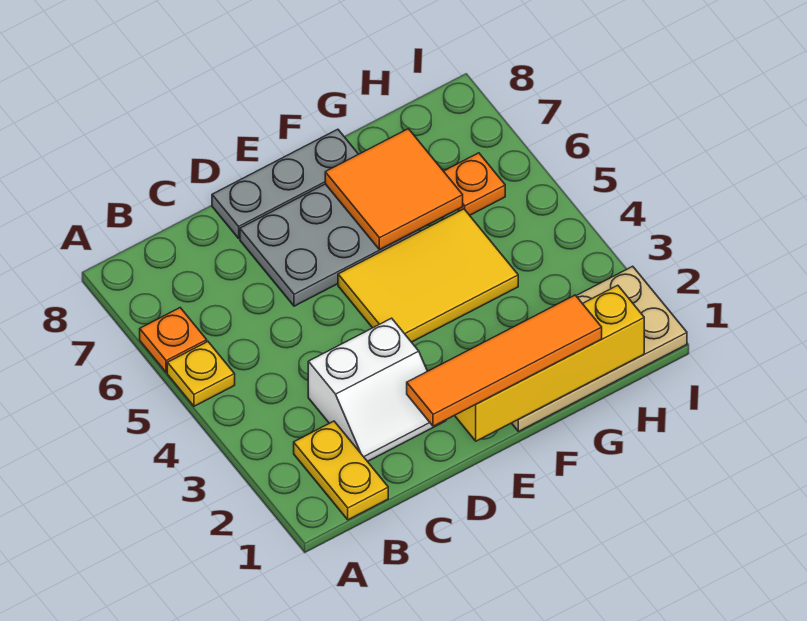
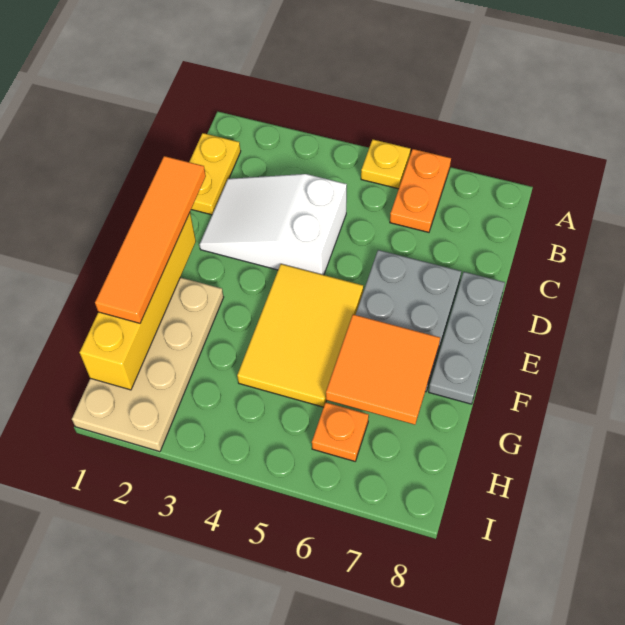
orange 1x1 plate [140,308,207,373] -> orange 1x2 plate [390,149,451,232]
yellow 1x2 plate [294,421,388,520] -> yellow 1x2 plate turned to [189,133,241,215]
white 2x2 slope [308,318,446,462] -> white 2x3 slope [200,174,347,275]

